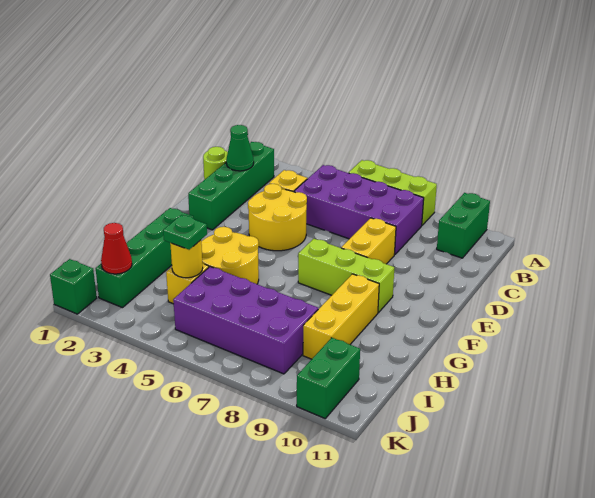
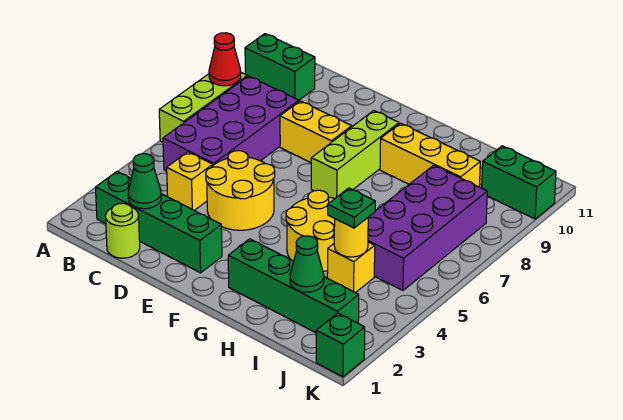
none -> green 1x1 cone [290,236,324,292]
red 1x1 cone [101,223,132,274] -> red 1x1 cone moved to [209,33,241,86]

